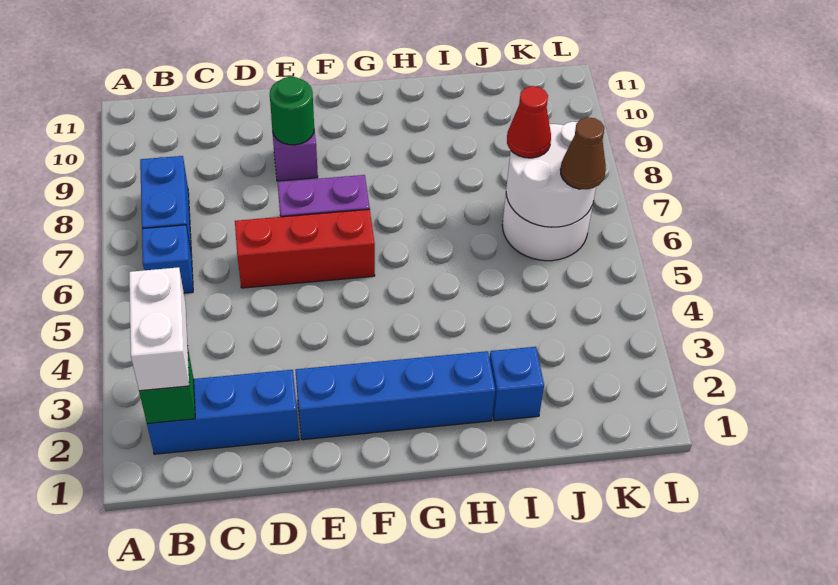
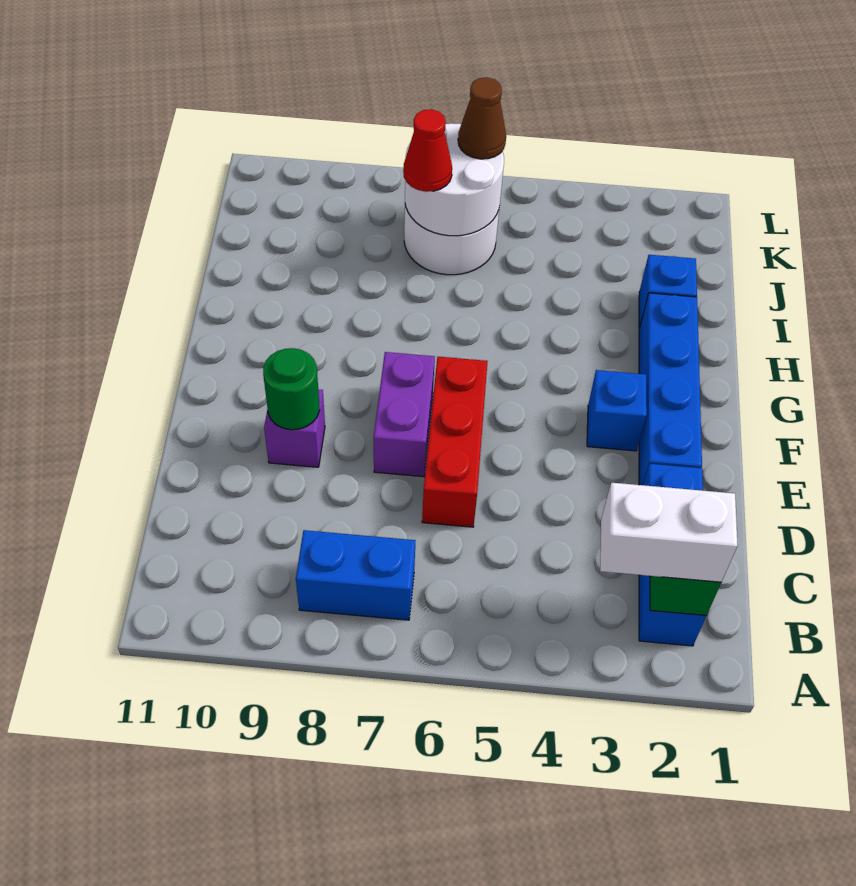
blue 1x1 brick [142,225,193,293] -> blue 1x1 brick moved to [587,370,647,451]

